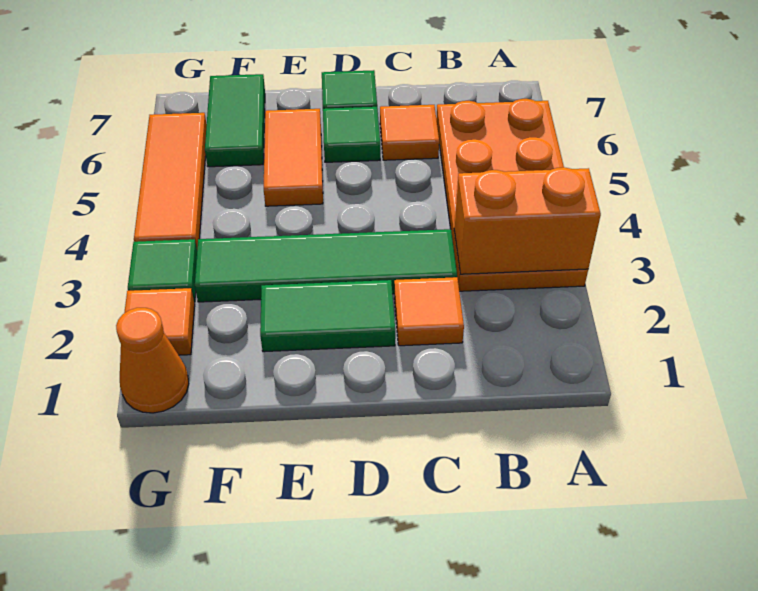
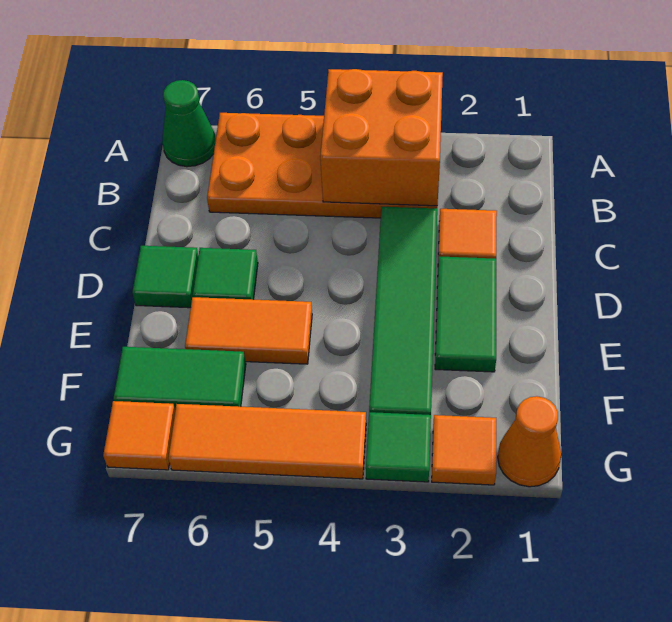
orange 1x2 brick [454,167,601,274] -> orange 2x2 brick [320,69,443,206]
none -> green 1x1 cone [163,80,216,167]
orange 1x1 tile [380,105,439,160] -> orange 1x1 tile moved to [103,401,175,470]

